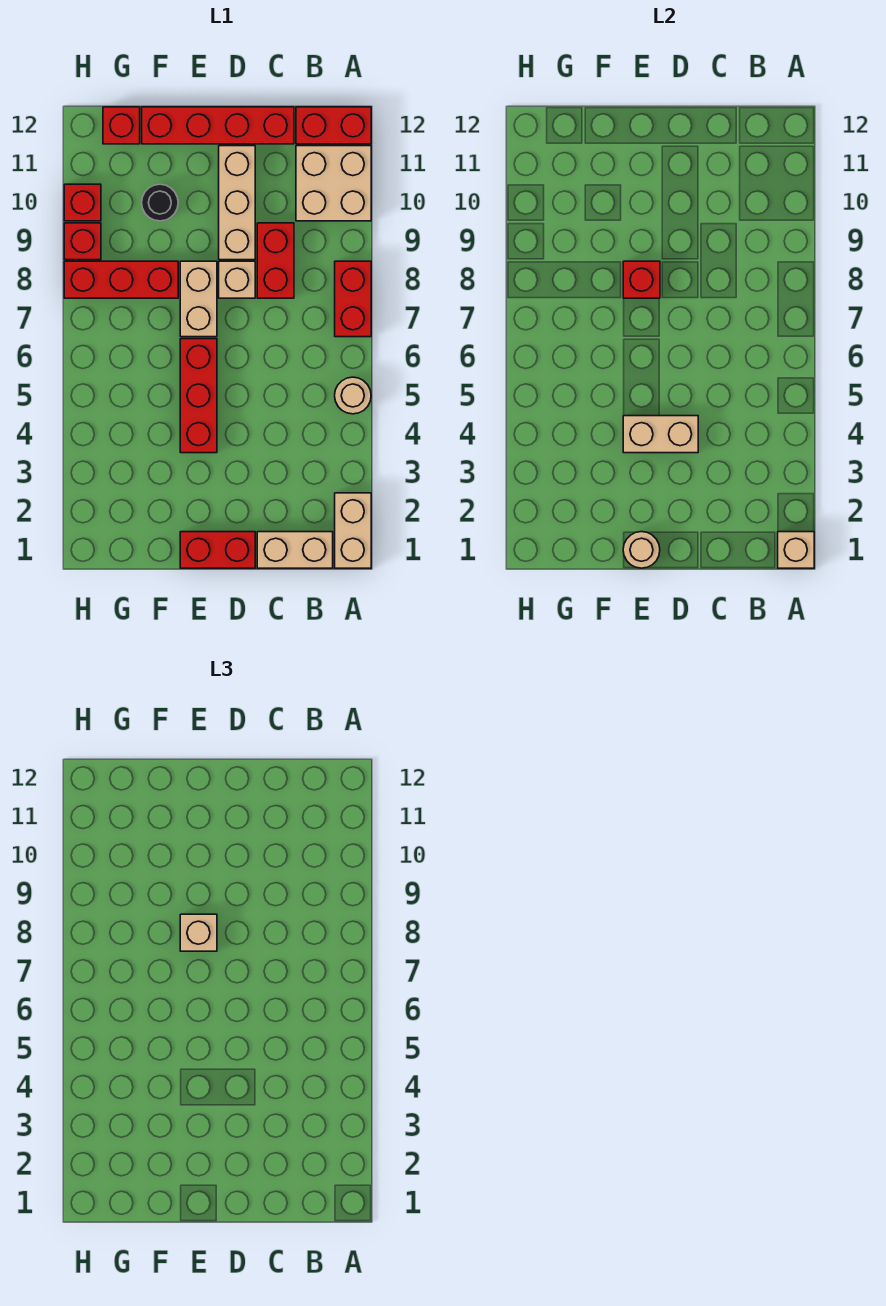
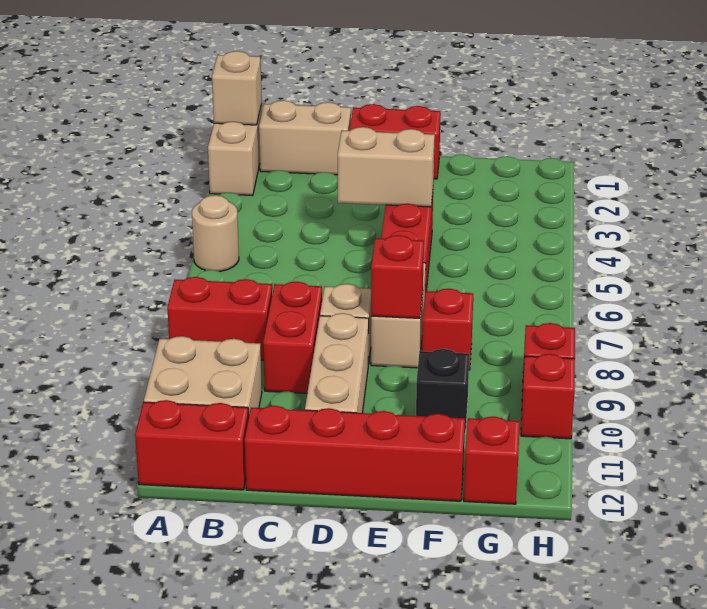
red 1x2 brick [335,261,371,337] -> red 1x2 brick turned to [167,277,272,360]
tan 1x1 round brick [623,532,660,568] -> none
tan 1x1 brick [180,914,217,951] -> none
red 1x3 brick [64,261,178,298] -> red 1x1 brick [422,289,473,370]
black 1x1 round brick [142,184,178,221] -> black 1x1 brick [416,349,469,433]

